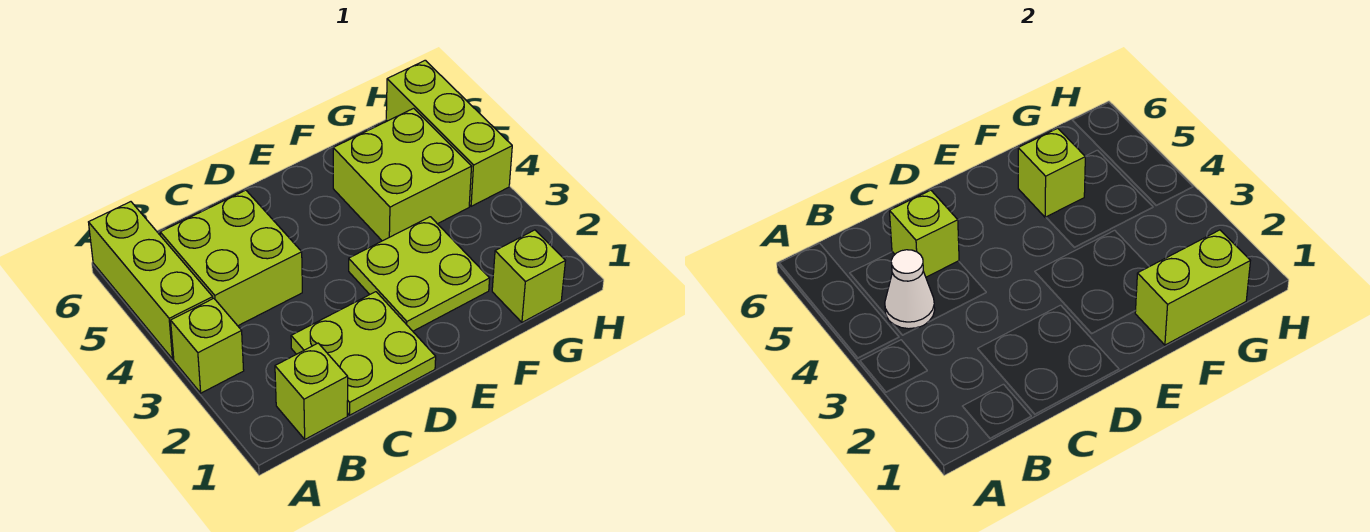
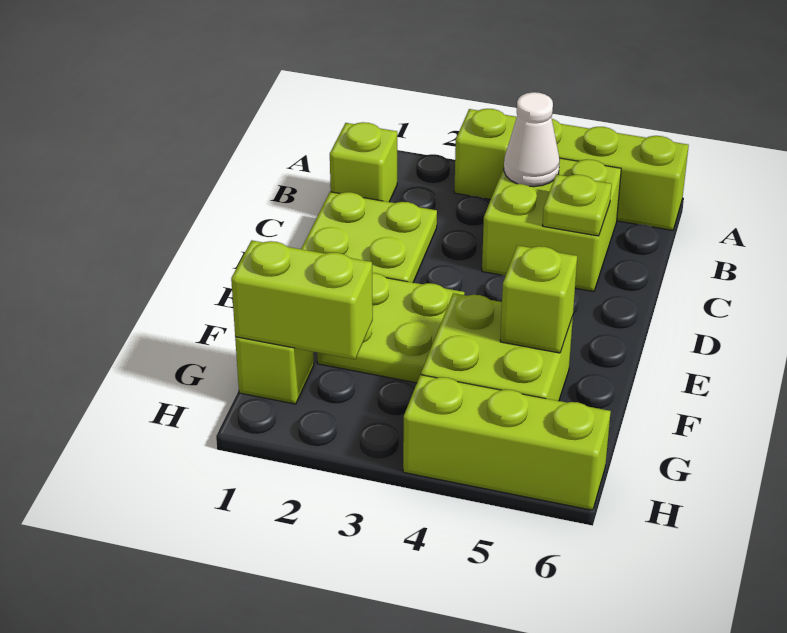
lime 1x1 brick [890,190,959,277] -> lime 1x1 plate [542,174,612,236]
lime 1x2 brick [1135,230,1250,345] -> lime 1x2 brick turned to [231,240,373,359]

